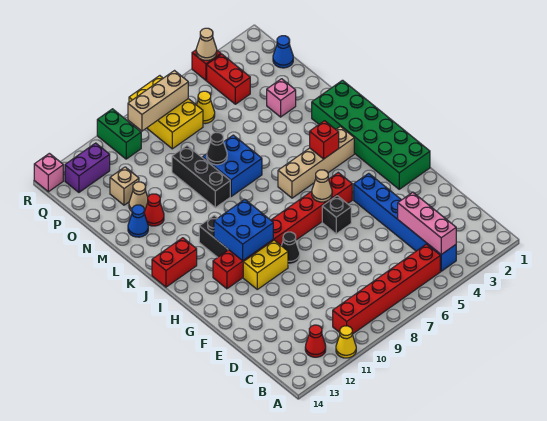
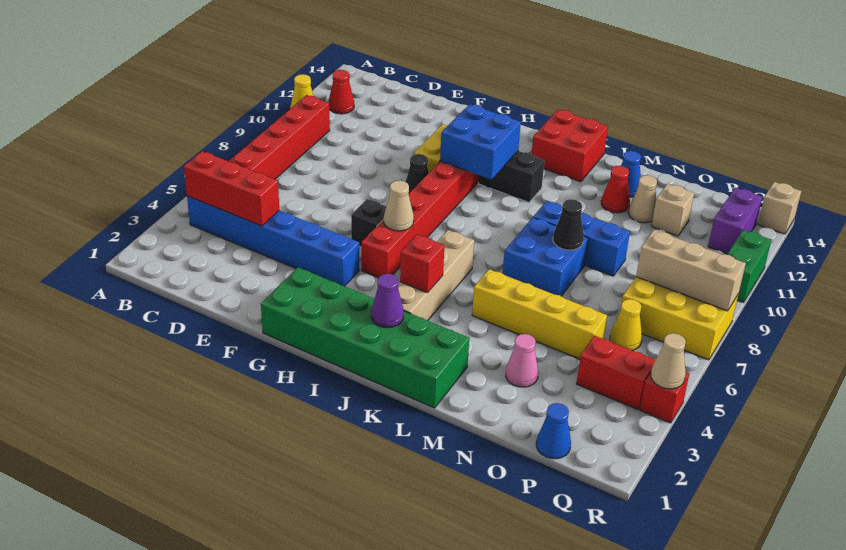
pink 1x3 brick [398,192,456,254] -> red 1x3 brick [184,151,279,226]
none -> purple 1x1 cone [371,274,404,328]
red 1x2 brick [152,238,197,287] -> red 2x2 brick [532,110,608,182]
none -> yellow 1x4 brick [472,269,607,359]
black 1x3 brick [172,146,230,208] -> blue 1x3 brick [533,201,630,276]
pink 1x1 brick [267,79,296,117] -> pink 1x1 cone [506,334,538,387]
tan 1x3 brick [128,71,188,131] -> tan 1x3 brick turned to [636,230,746,311]
green 1x2 brick [97,109,141,159] -> green 1x2 brick turned to [727,230,771,303]
pink 1x1 brick [34,153,63,192] -> tan 1x1 brick [758,182,801,234]

